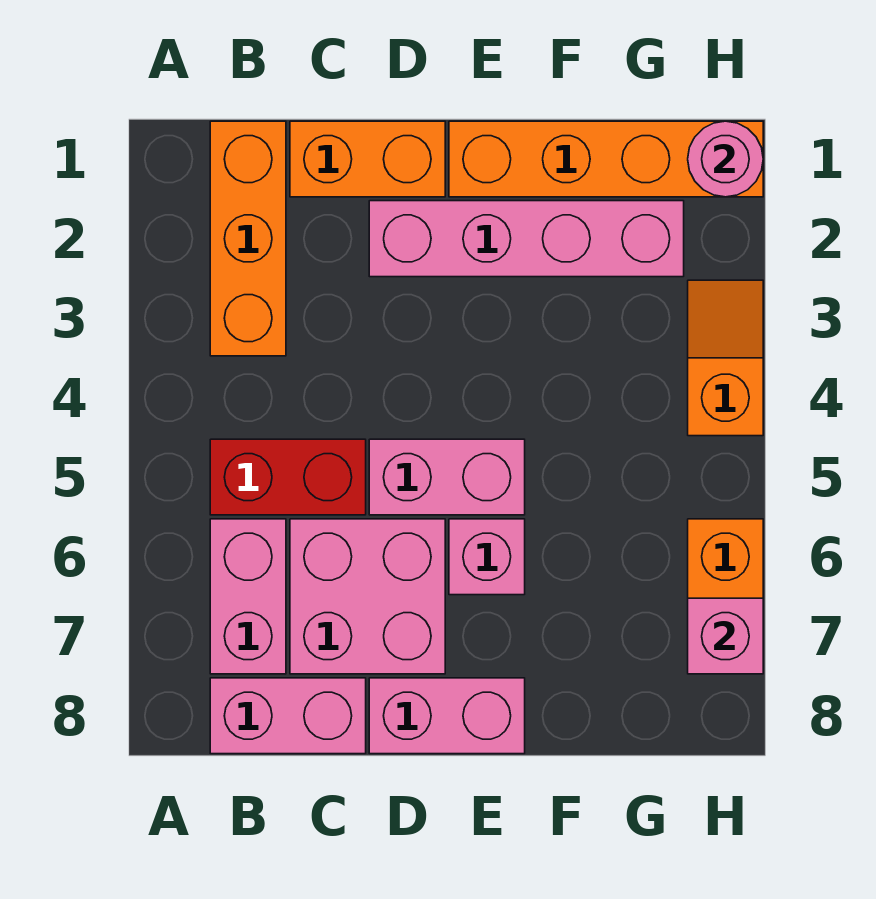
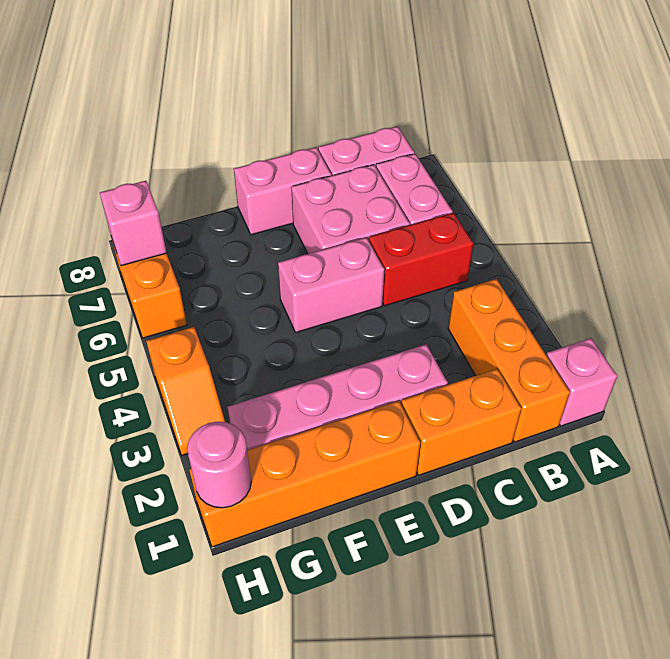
pink 1x1 brick [449,519,525,595] -> pink 1x1 brick moved to [546,338,617,426]

